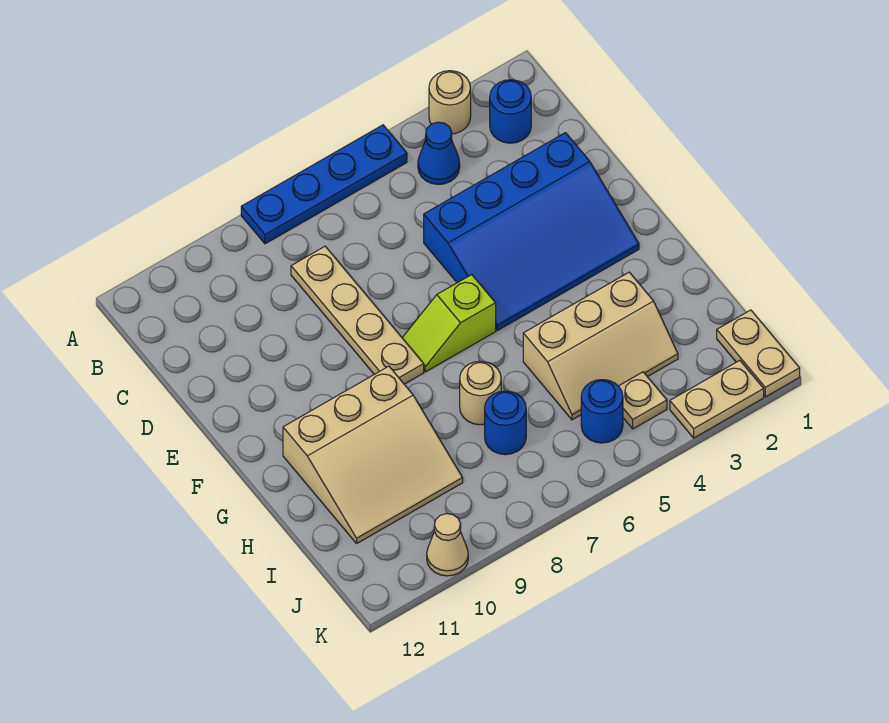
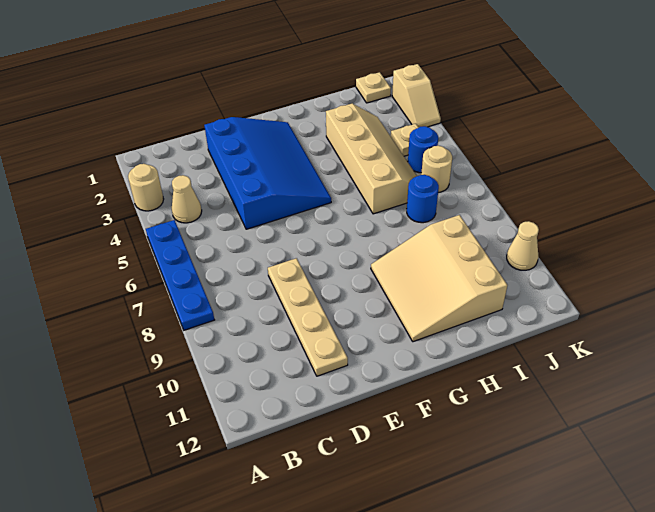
blue 1x1 round brick [490,80,531,143] -> none
blue 1x1 cone [418,122,460,185] -> tan 1x1 cone [172,175,202,223]
tan 1x4 plate [291,246,424,384] -> tan 1x4 plate turned to [268,258,348,376]
lime 1x2 slope [402,275,496,372] -> none
tan 3x3 slope [283,366,463,543] -> tan 3x3 slope turned to [371,215,507,342]
tan 2x3 slope [523,272,678,420] -> tan 2x4 slope [326,103,417,214]
tan 1x1 round brick [460,361,501,425] -> tan 1x1 round brick moved to [421,146,452,193]
tan 1x2 plate [717,310,800,397] -> tan 1x1 plate [356,72,391,103]
tan 1x2 plate [670,360,764,438] -> tan 1x2 slope [392,64,441,127]

